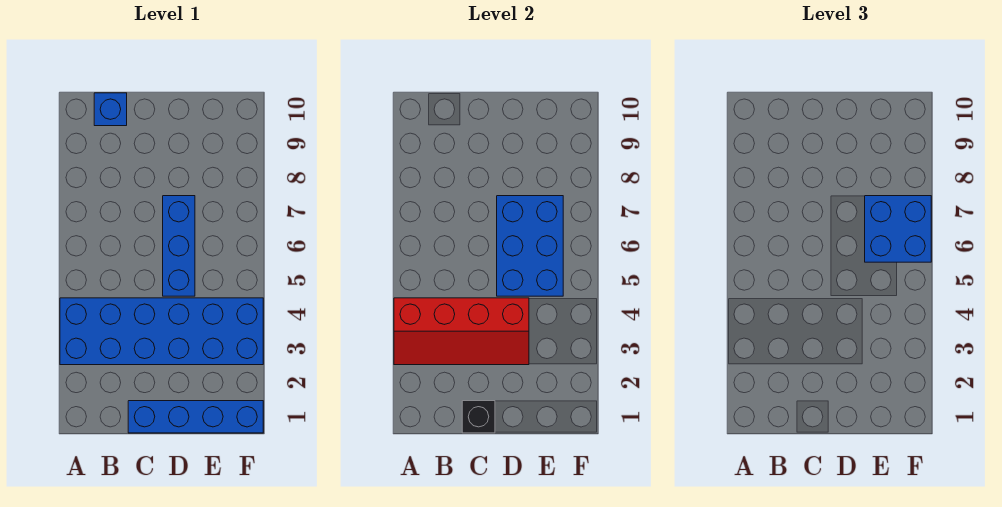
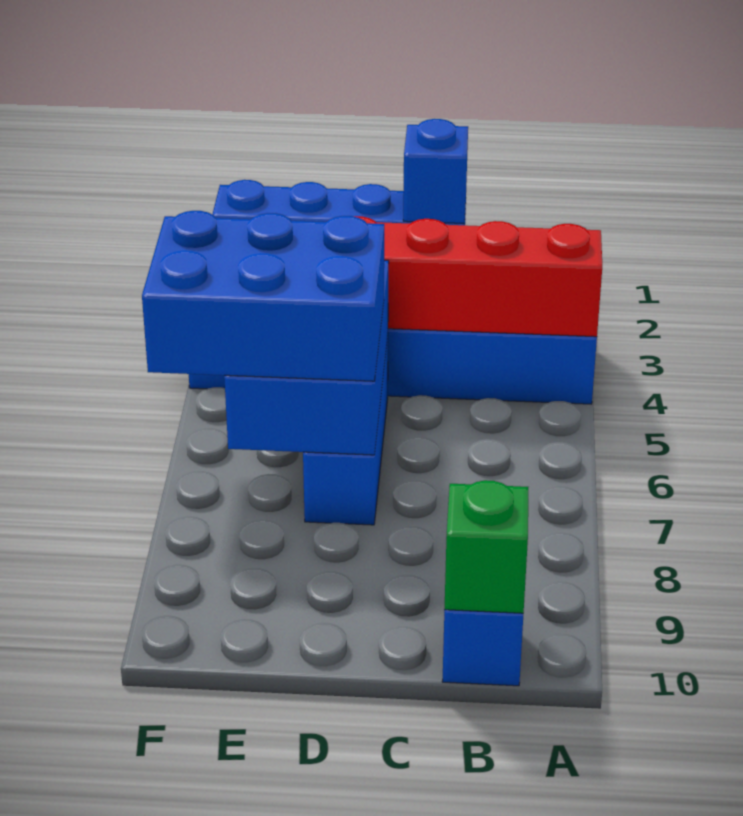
none -> green 1x1 brick [444,480,528,613]
black 1x1 brick [462,401,495,433] -> blue 1x1 brick [403,119,468,223]
blue 2x2 brick [865,196,931,262] -> blue 2x3 brick [142,211,384,381]

